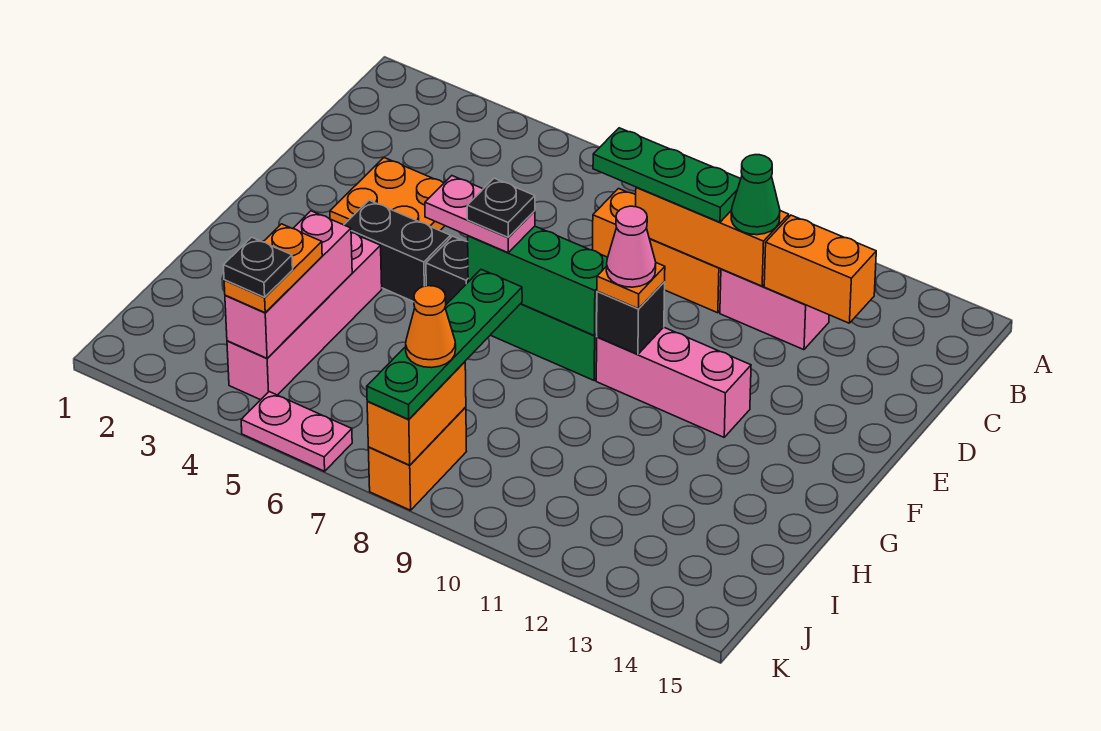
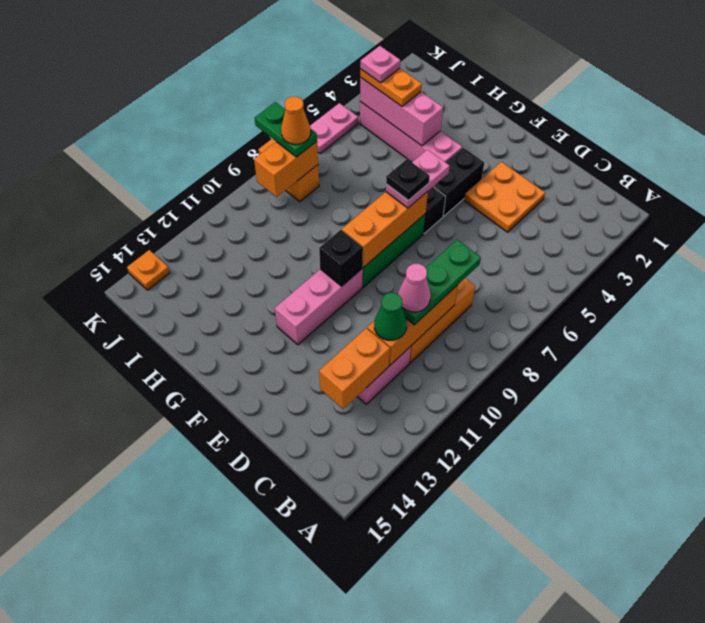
green 1x3 brick [468,226,608,336] -> orange 1x3 brick [342,191,428,267]
orange 1x1 plate [597,263,665,309] -> orange 1x1 plate moved to [127,250,170,290]
pink 1x1 cone [606,206,656,287] -> pink 1x1 cone moved to [398,264,431,312]
green 1x4 plate [367,269,522,420] -> green 1x2 plate [255,102,317,157]
black 1x1 plate [223,237,293,297] -> pink 1x1 plate [360,46,400,83]
orange 1x2 brick [367,362,466,465] -> orange 1x2 brick turned to [254,142,318,197]

